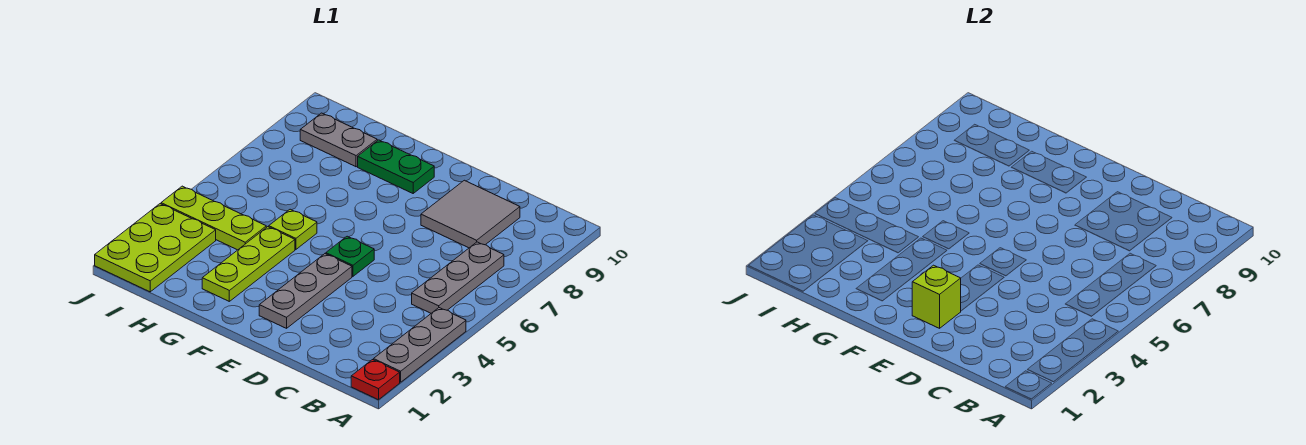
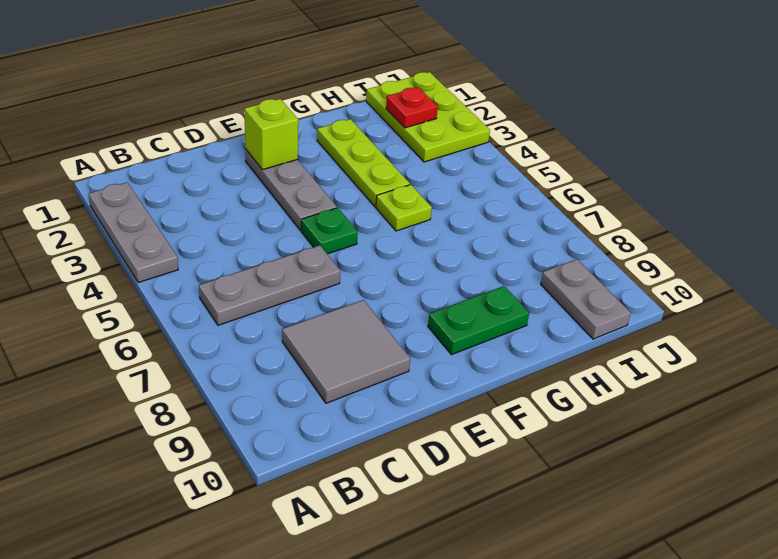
red 1x1 plate [351,360,400,400] -> red 1x1 plate moved to [386,87,438,128]
grey 1x3 plate [412,242,504,313] -> grey 1x3 plate turned to [199,245,340,325]
lime 1x3 plate [161,186,266,250] -> none
grey 1x2 plate [300,113,377,167] -> grey 1x2 plate turned to [541,259,631,339]

